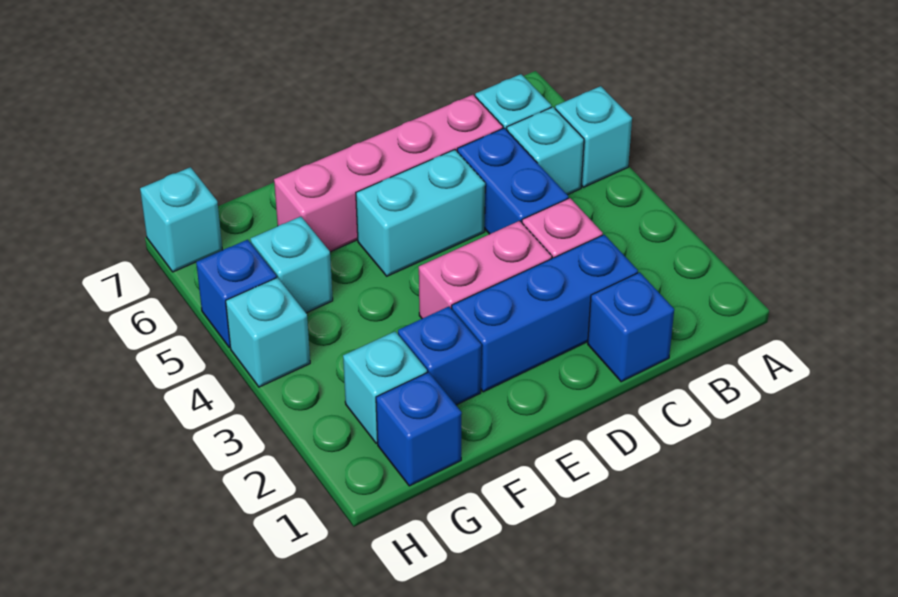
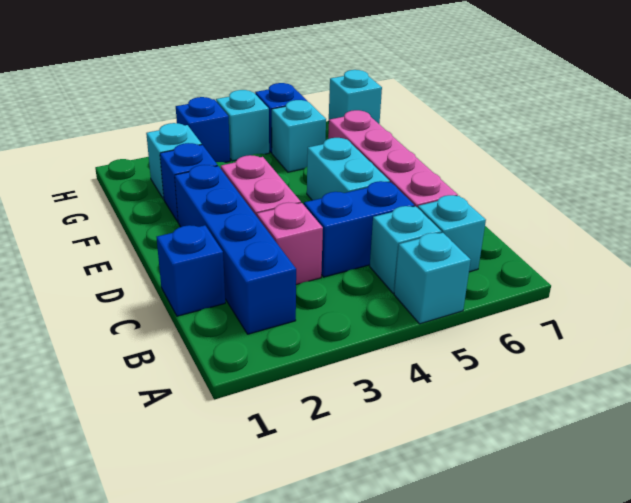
blue 1x3 brick [452,235,638,392] -> blue 1x4 brick [175,165,296,334]
blue 1x1 brick [376,372,462,486] -> blue 1x1 brick moved to [176,97,230,163]

